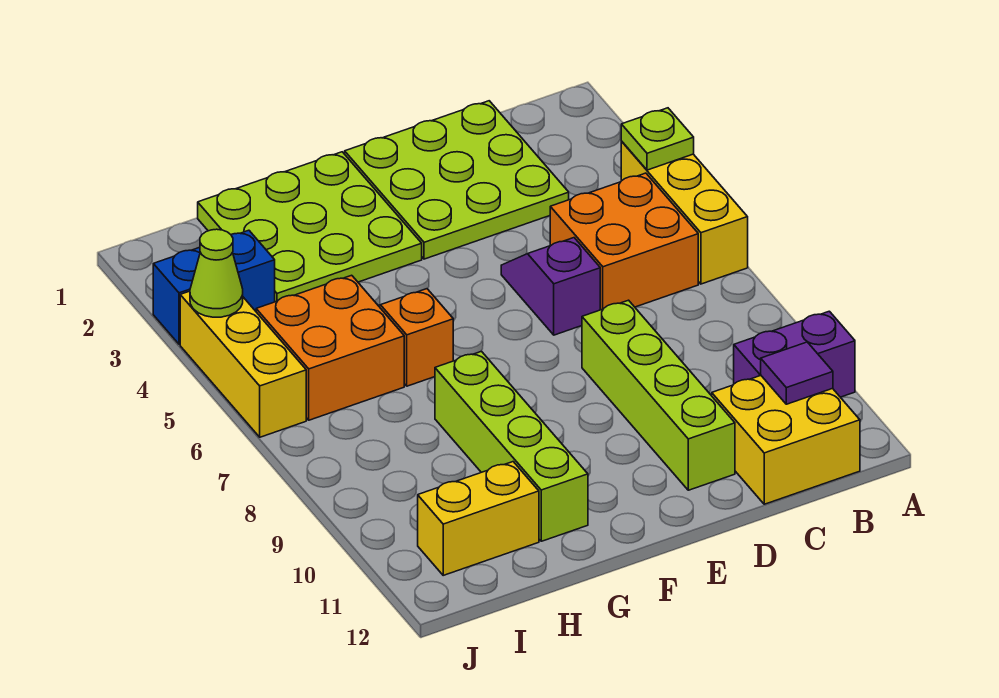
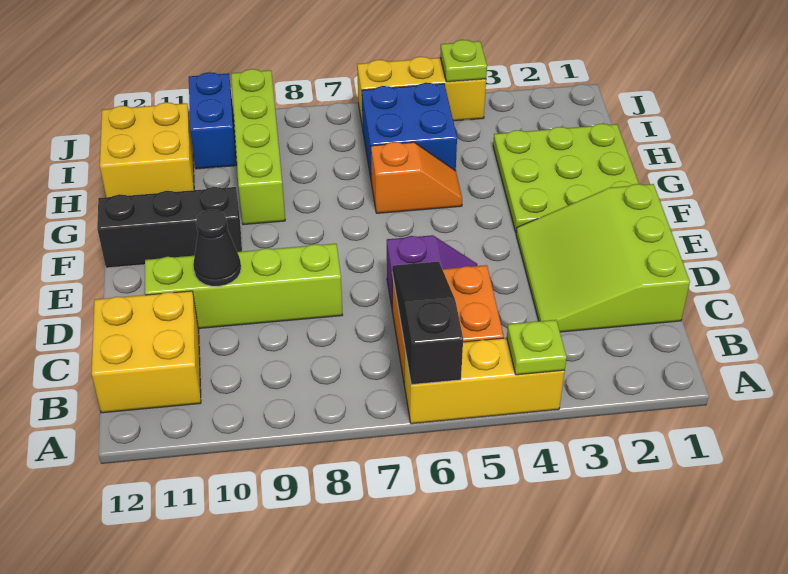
none -> black 1x3 slope [392,261,463,385]
purple 1x2 brick [734,311,855,397] -> none
purple 1x1 tile [761,342,833,404] -> none
lime 3x3 plate [345,101,569,259] -> lime 3x3 slope [516,184,690,332]
none -> black 1x1 cone [193,210,241,286]
none -> black 1x3 brick [97,187,242,268]
lime 1x4 brick [435,351,588,541] -> lime 1x4 brick turned to [231,69,285,225]
orange 2x2 brick [256,275,404,420] -> blue 2x2 brick [362,83,457,183]
yellow 1x2 brick [418,462,539,575] -> yellow 2x2 brick [100,102,194,197]
blue 1x2 brick [153,230,275,344] -> blue 1x2 brick moved to [189,72,237,169]
lime 1x1 cone [190,229,243,317] -> lime 1x1 plate [440,40,487,82]

